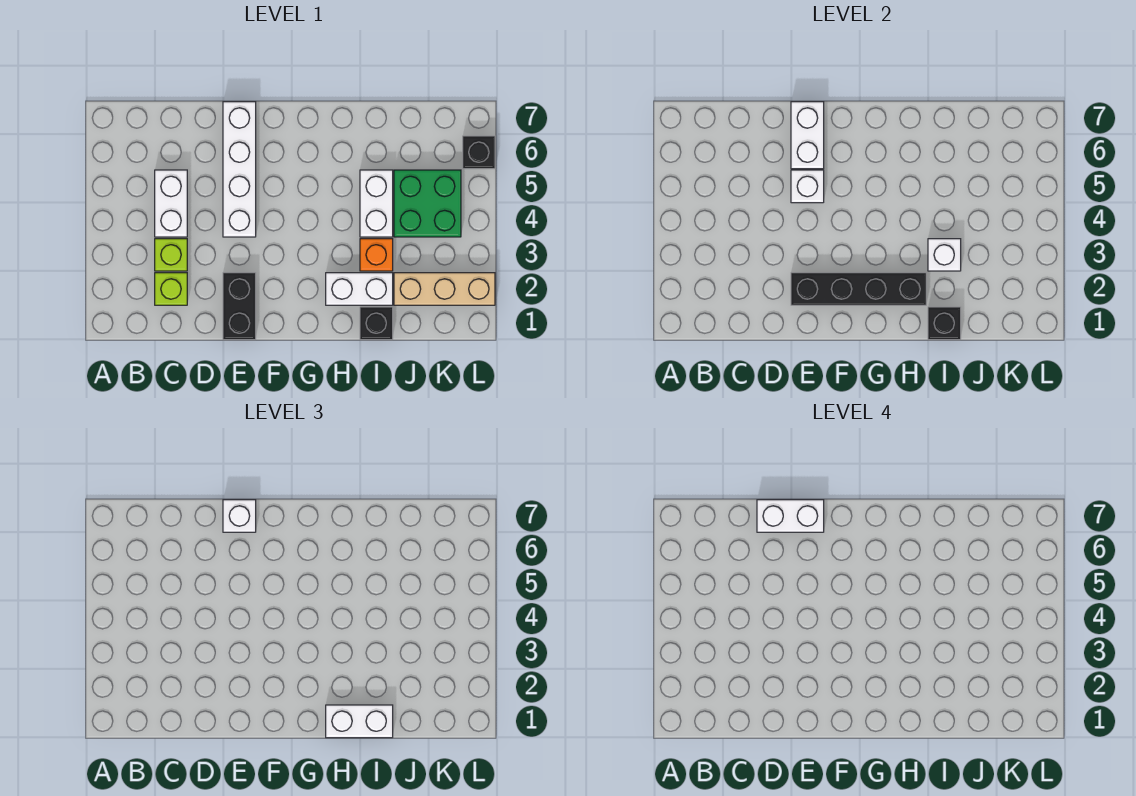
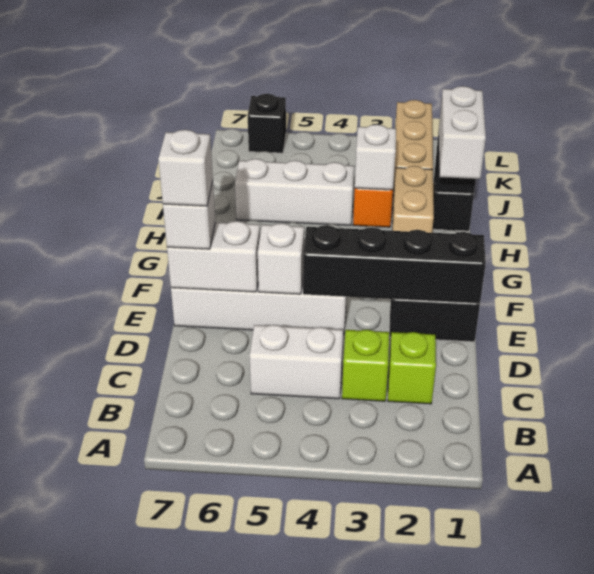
white 1x2 brick [757,500,824,532] -> white 1x1 brick [158,130,213,206]
black 1x4 brick [791,273,926,305] -> black 1x4 brick turned to [303,225,486,303]
white 1x2 brick [326,273,393,305] -> tan 1x2 brick [392,166,434,233]
white 1x2 brick [360,170,393,237] -> white 1x3 brick [235,159,354,225]
green 2x2 brick [394,170,461,237] -> none

